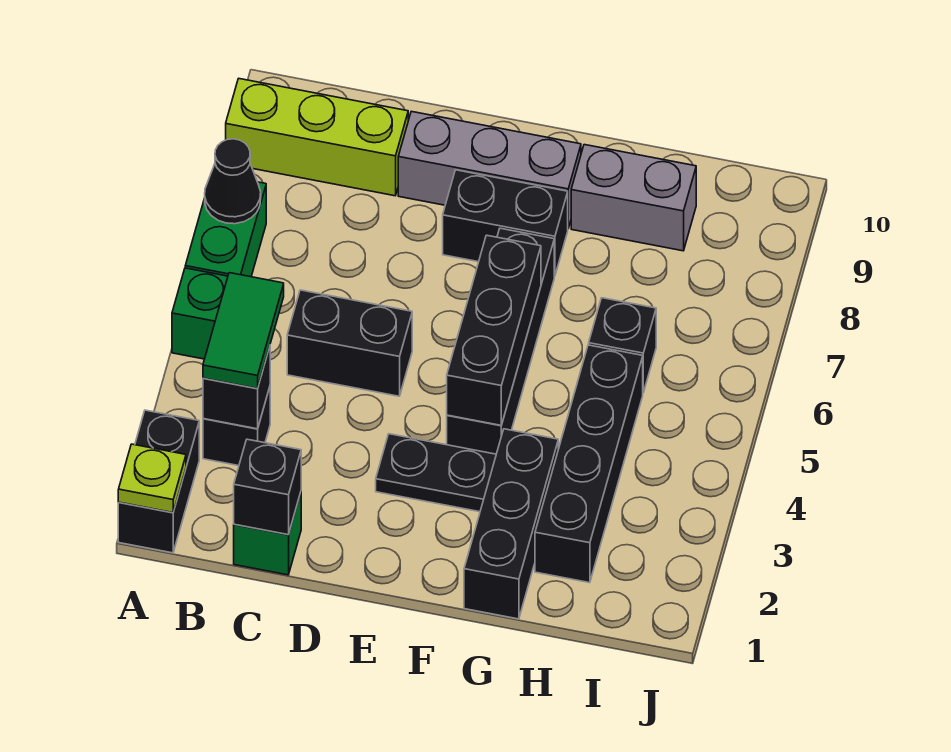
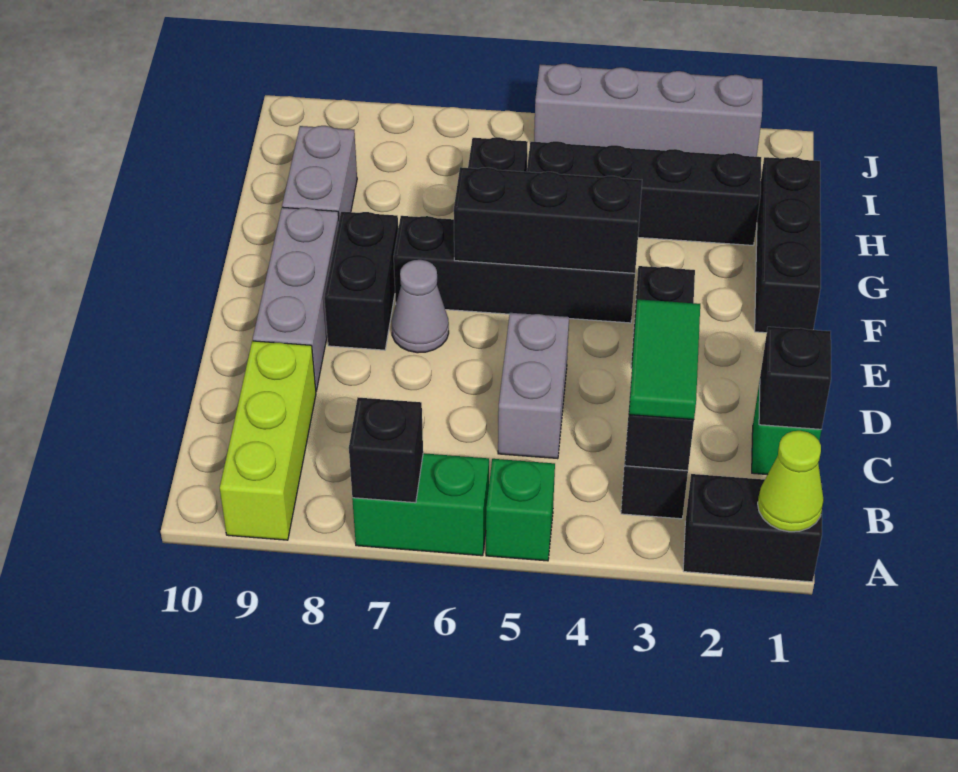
lime 1x1 plate [118,444,186,513] -> lime 1x1 cone [758,431,824,532]
black 1x1 cone [205,139,261,224] -> black 1x1 brick [349,398,423,503]
green 1x2 tile [203,273,284,388] -> green 1x2 tile turned to [629,299,700,420]
black 1x2 brick [287,290,412,396] -> grey 1x2 brick [498,313,569,459]
none -> grey 1x1 cone [392,260,449,353]
black 1x3 brick [464,429,558,619] -> black 1x3 brick turned to [755,157,821,333]
none -> grey 1x4 brick [534,64,763,157]

